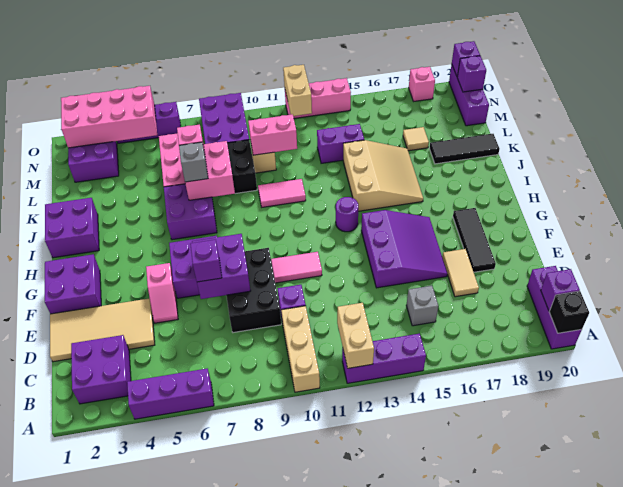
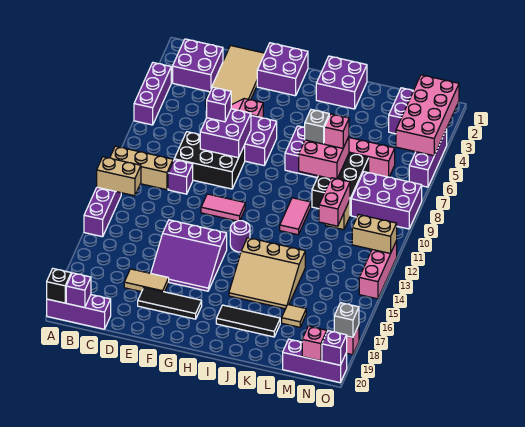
grey 1x1 brick [406,286,438,326] -> grey 1x1 brick moved to [334,303,359,337]
pink 1x2 tile [271,252,322,283] -> pink 1x2 tile turned to [201,194,245,221]
black 1x3 tile [429,134,499,164] -> black 1x3 tile turned to [216,305,280,337]
purple 1x2 brick [317,124,364,163] -> none
purple 1x1 brick [457,56,486,92] -> pink 1x1 brick [302,326,327,361]

